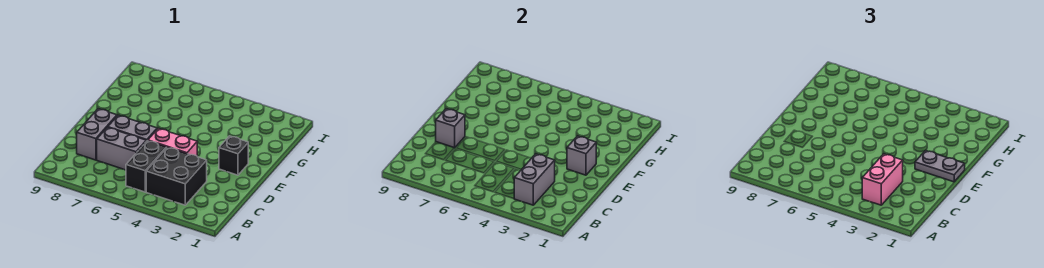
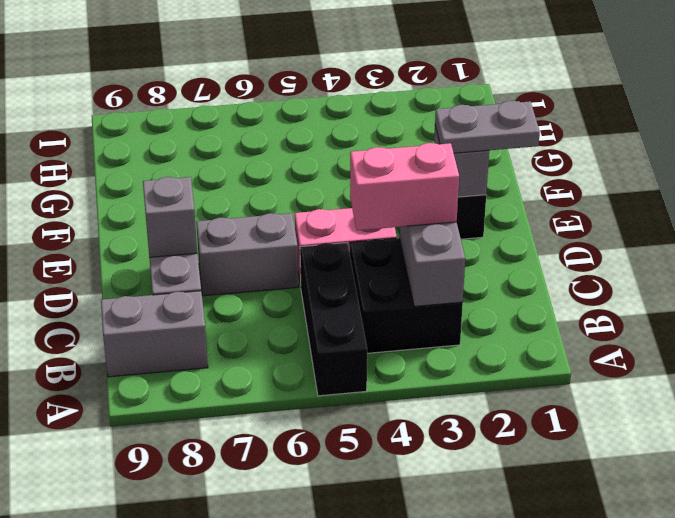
pink 1x2 brick [862,154,903,205] -> pink 1x2 brick turned to [350,143,459,230]
black 1x2 brick [126,141,166,192] -> black 1x3 brick [300,243,367,396]
grey 1x2 brick [97,127,146,170] -> grey 1x2 brick moved to [101,291,208,377]

